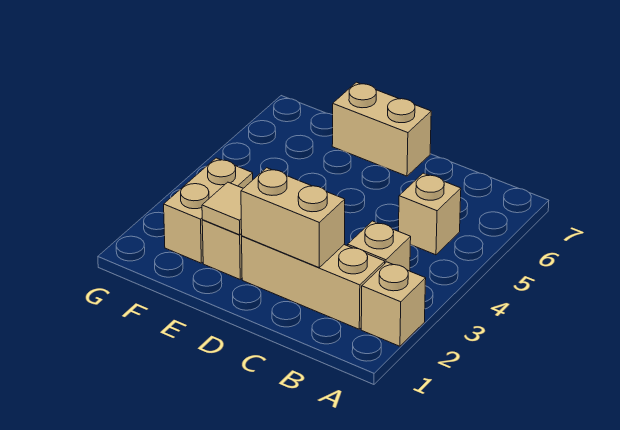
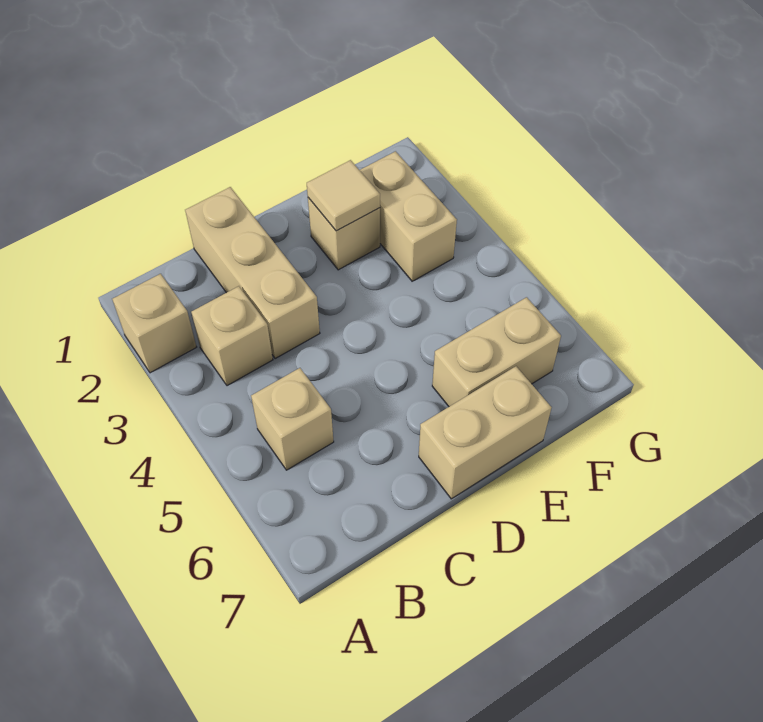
tan 1x3 brick [242,236,385,329] -> tan 1x3 brick turned to [185,187,320,359]
tan 1x2 brick [241,168,345,267] -> tan 1x2 brick moved to [432,297,561,406]

